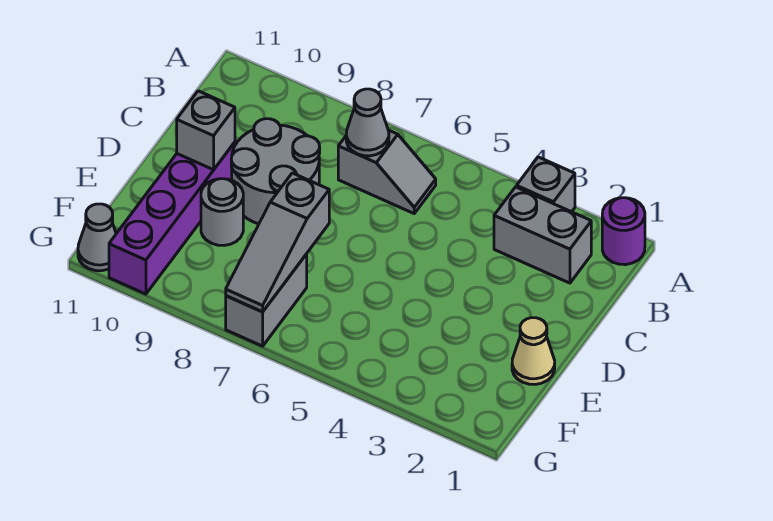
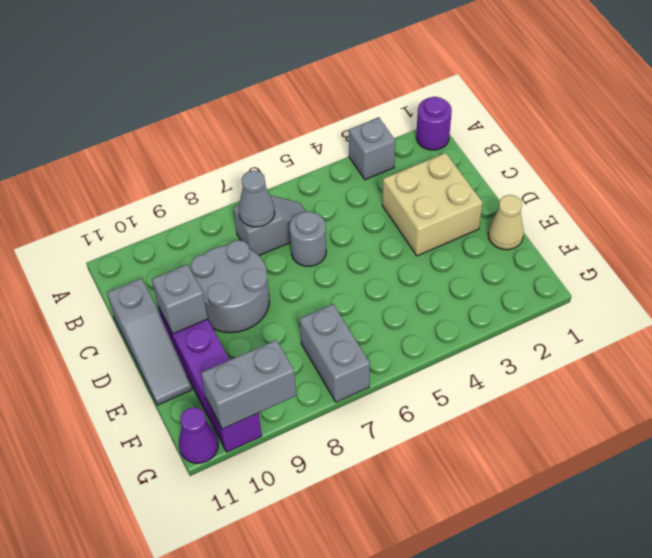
grey 1x2 brick [494,187,591,283] -> grey 1x2 brick moved to [201,340,296,429]
none -> tan 2x2 brick [382,153,483,256]
grey 1x3 slope [226,173,329,312] -> grey 1x3 slope moved to [107,279,192,405]
grey 1x1 round brick [201,179,243,245] -> grey 1x1 round brick moved to [290,212,326,266]
grey 1x1 cone [78,204,116,271] -> purple 1x1 cone [179,407,218,463]

